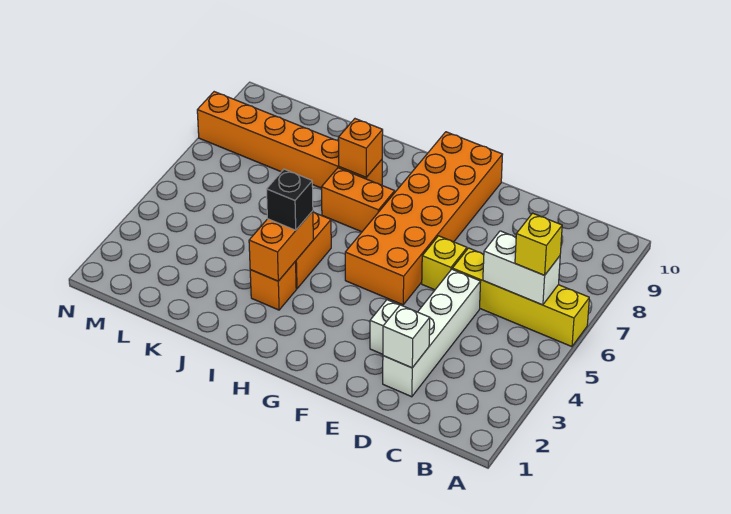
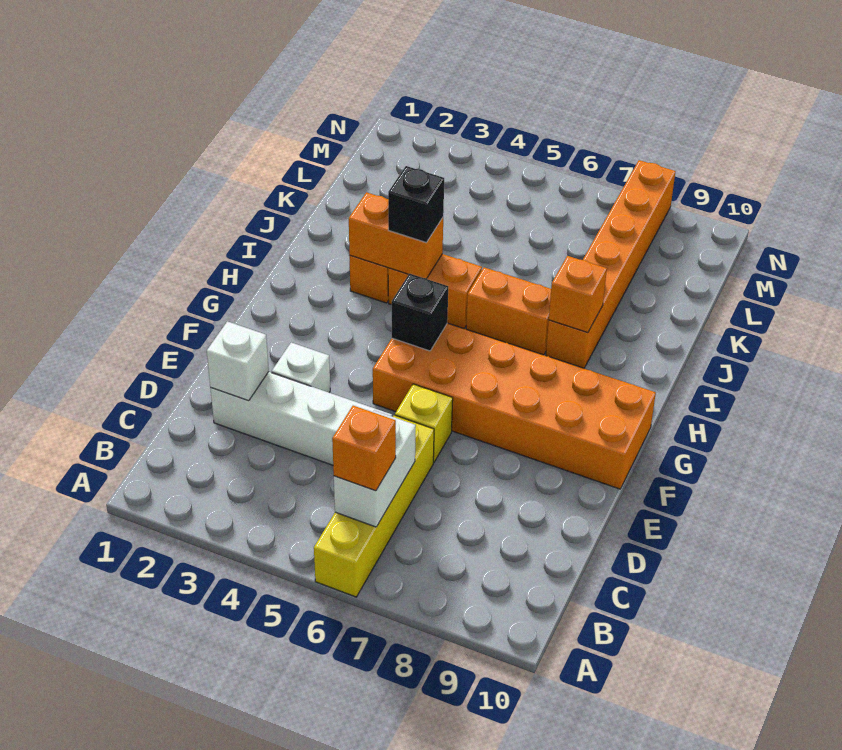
yellow 1x1 brick [515,213,562,275] -> orange 1x1 brick [332,406,396,491]
none -> black 1x1 brick [392,274,448,351]
orange 1x2 brick [322,168,395,232] -> orange 1x2 brick turned to [466,267,551,355]

